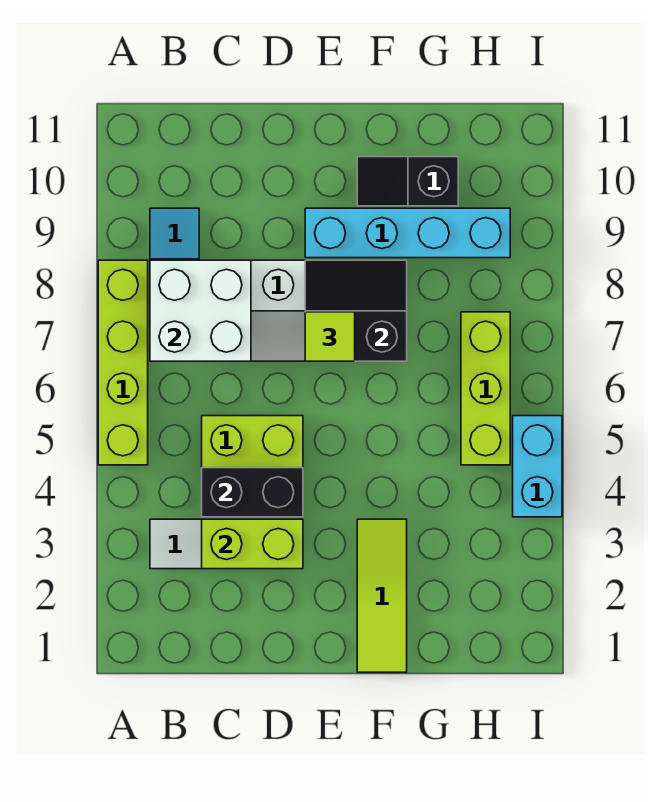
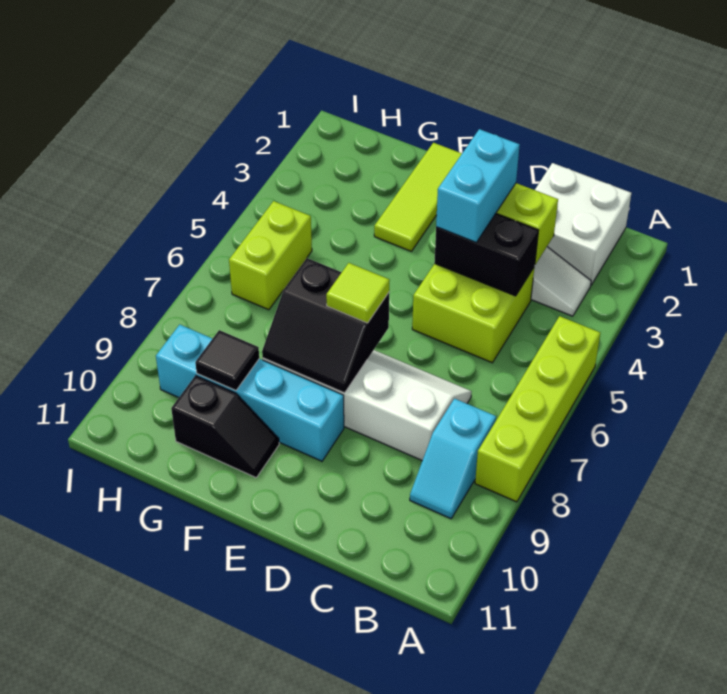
white 2x2 brick [150,260,251,361] -> white 2x2 brick moved to [535,163,631,285]
none -> black 1x1 tile [195,330,259,391]
lime 1x3 brick [461,312,510,465] -> lime 1x2 brick [229,201,312,310]
cyan 1x2 brick [513,416,562,517] -> cyan 1x2 brick moved to [436,129,520,242]

